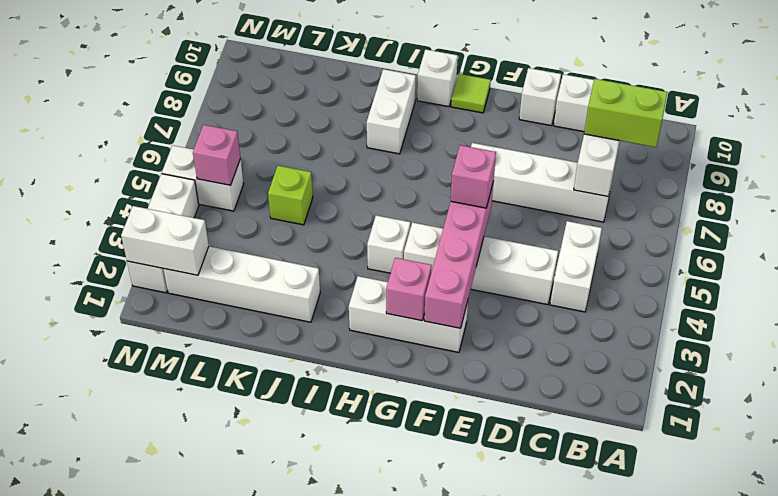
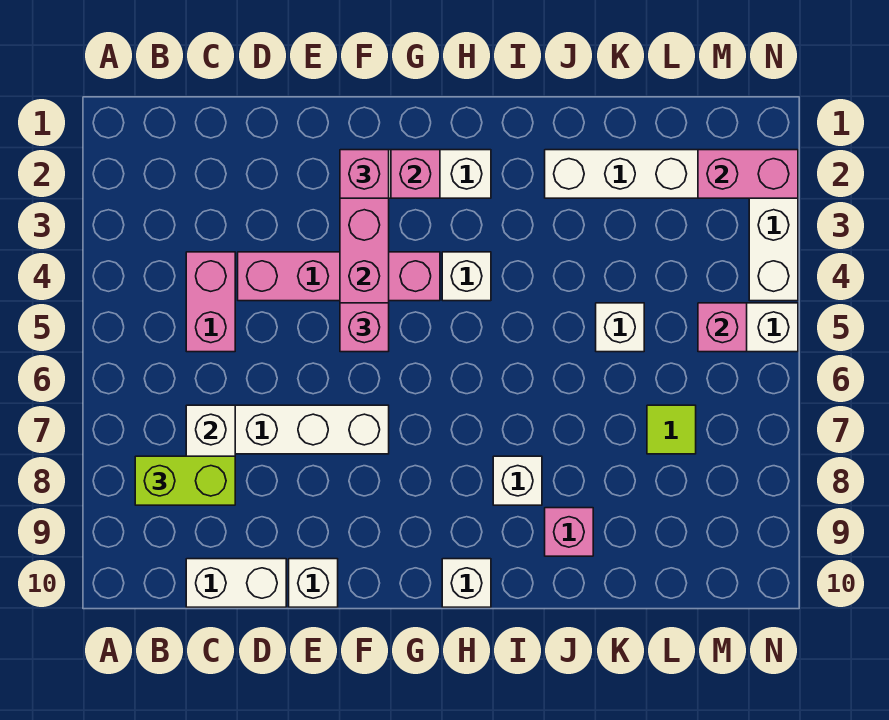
white 1x2 brick [550,221,602,312] -> pink 1x2 brick [186,252,235,352]
white 1x4 brick [404,222,558,305] -> pink 1x4 brick [238,252,440,301]
none -> pink 1x1 brick [340,150,389,198]
lime 1x1 tile [451,74,491,113] -> lime 1x1 tile moved to [647,405,696,454]
white 1x2 brick [367,69,416,154] -> white 1x1 brick [493,456,542,505]
none -> pink 1x1 brick [545,508,593,556]
lime 1x1 brick [268,166,313,225] -> white 1x1 brick [596,303,644,352]
white 1x2 brick [121,206,209,275] -> pink 1x2 brick [698,150,798,198]

